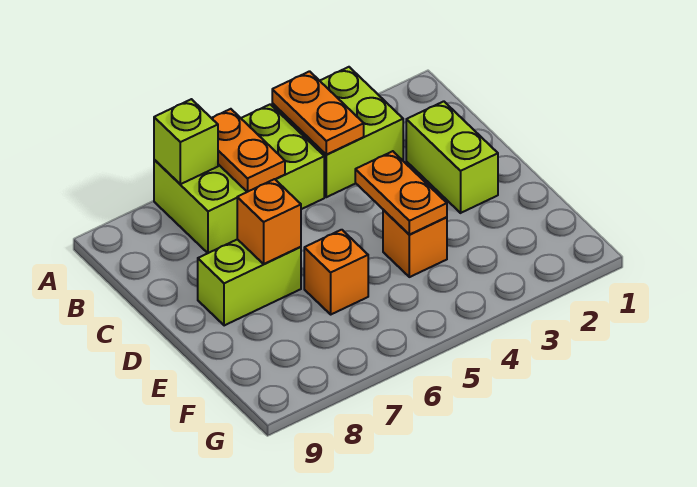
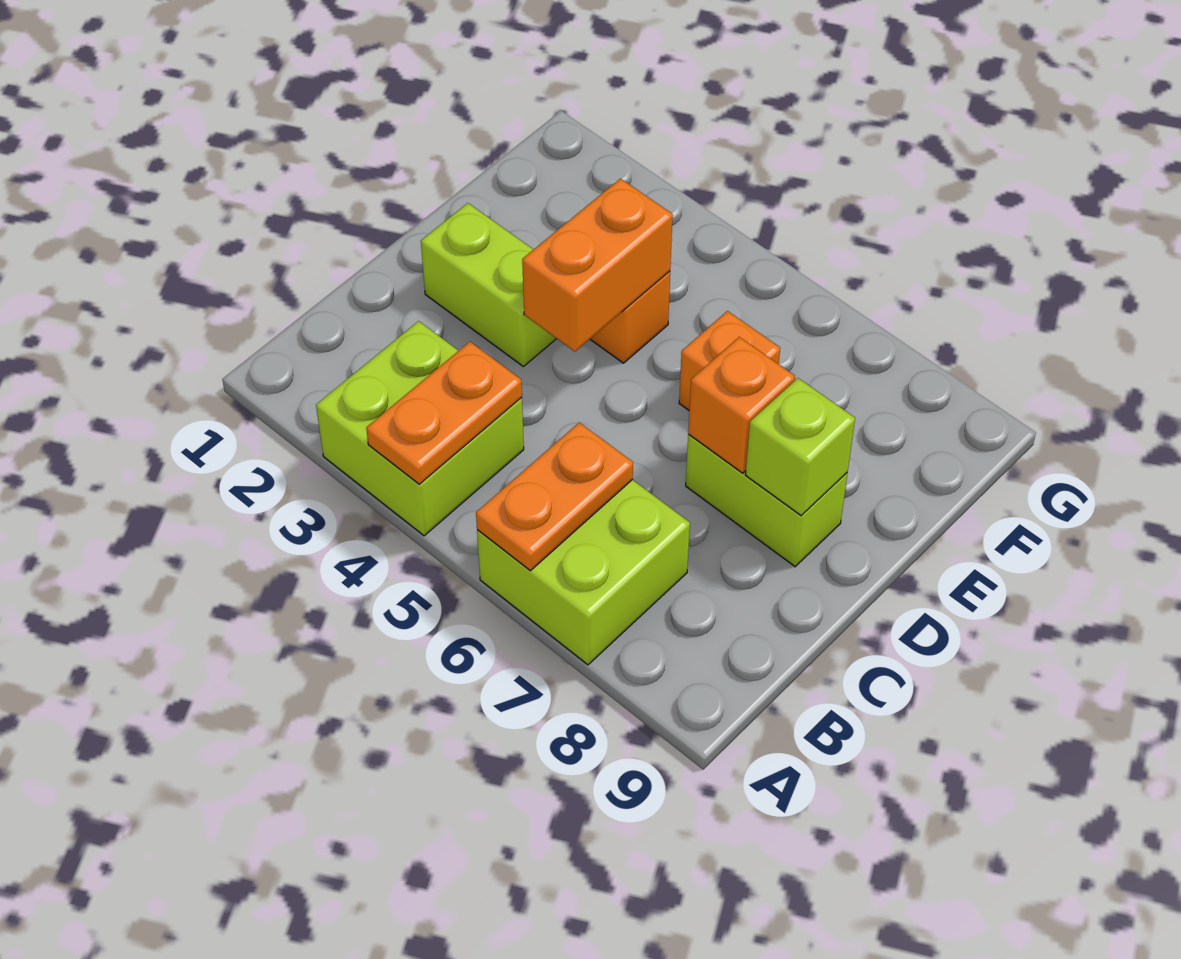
lime 2x3 brick [154,104,324,253] -> lime 2x2 brick [477,480,690,665]
lime 1x1 brick [154,99,218,184] -> lime 1x1 brick moved to [746,378,855,516]
lime 1x2 brick [406,101,498,213] -> lime 1x2 brick turned to [421,203,557,366]
orange 1x2 plate [355,151,447,235] -> orange 1x2 brick [522,179,673,351]

